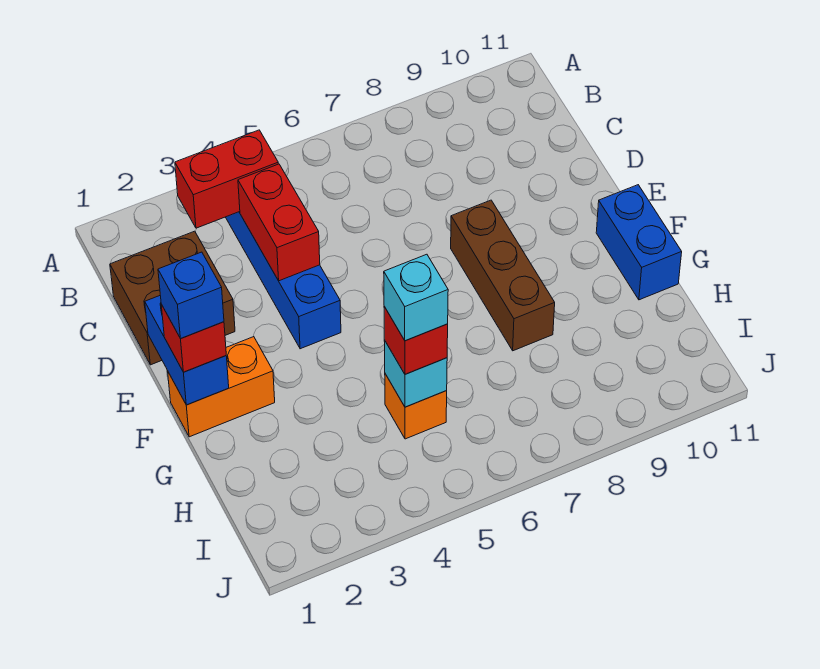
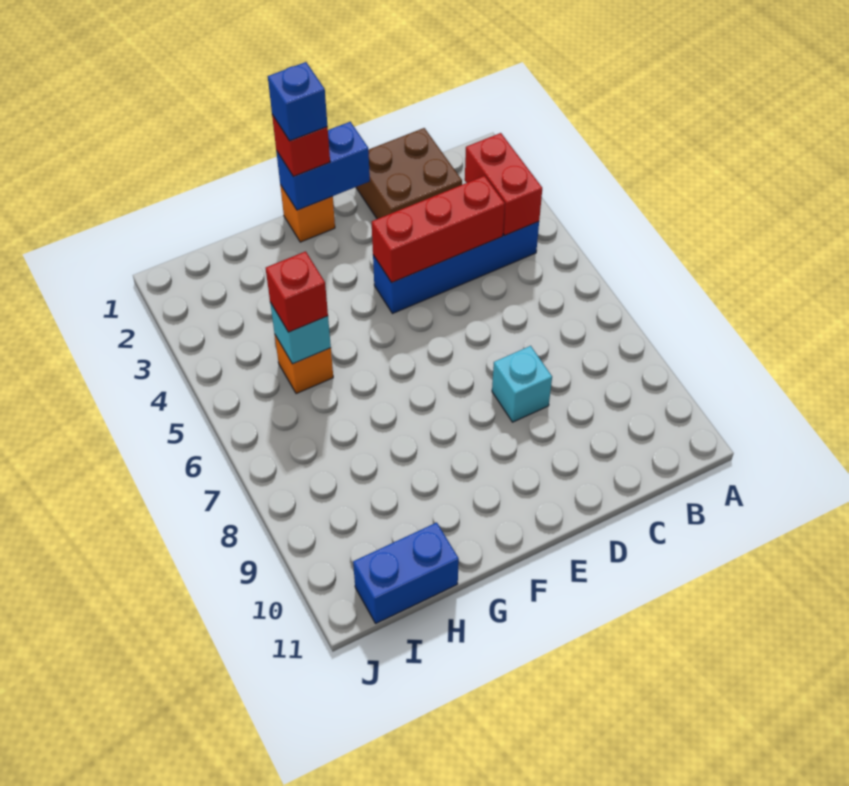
red 1x2 brick [238,164,320,281] -> red 1x3 brick [372,176,505,282]
brown 1x3 brick [451,200,555,351] -> none
orange 1x2 brick [168,337,275,437] -> orange 1x1 brick [280,185,335,242]
blue 1x2 brick [596,185,682,300] -> blue 1x2 brick moved to [353,523,459,623]
cyan 1x1 brick [384,254,448,341] -> cyan 1x1 brick moved to [492,346,552,422]

